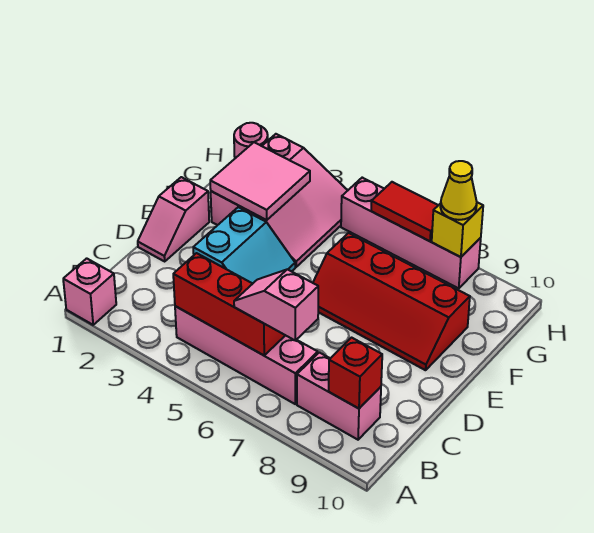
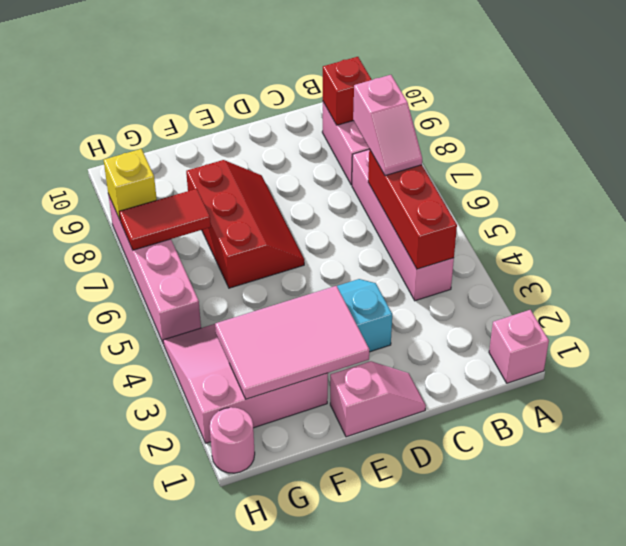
red 2x4 slope [313,233,470,370] -> red 2x3 slope [186,160,304,288]
pink 2x2 tile [210,142,310,220] -> pink 2x3 tile [215,286,369,399]
red 1x2 tile [371,182,438,241] -> red 1x2 tile turned to [119,189,211,250]
yellow 1x1 cone [441,161,477,220] -> none

